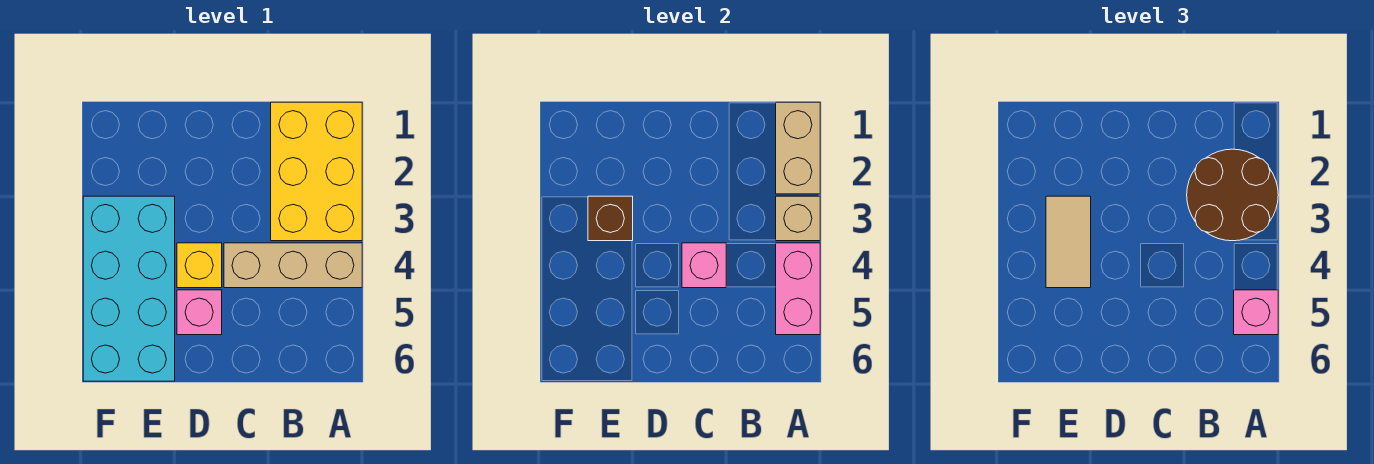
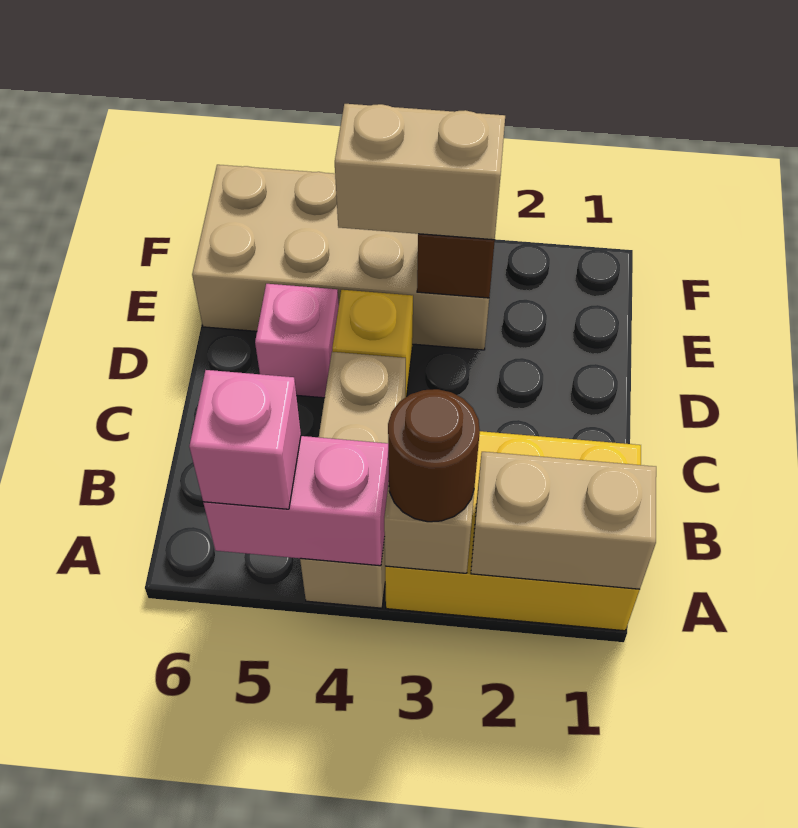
brown 2x2 round brick [1187,149,1278,241] -> brown 1x1 round brick [388,389,480,522]
pink 1x1 brick [682,243,726,288] -> none
cyan 2x4 brick [83,196,175,381] -> tan 2x4 brick [192,165,489,350]
tan 1x2 tile [1046,196,1091,288] -> tan 1x2 brick [335,104,505,240]

